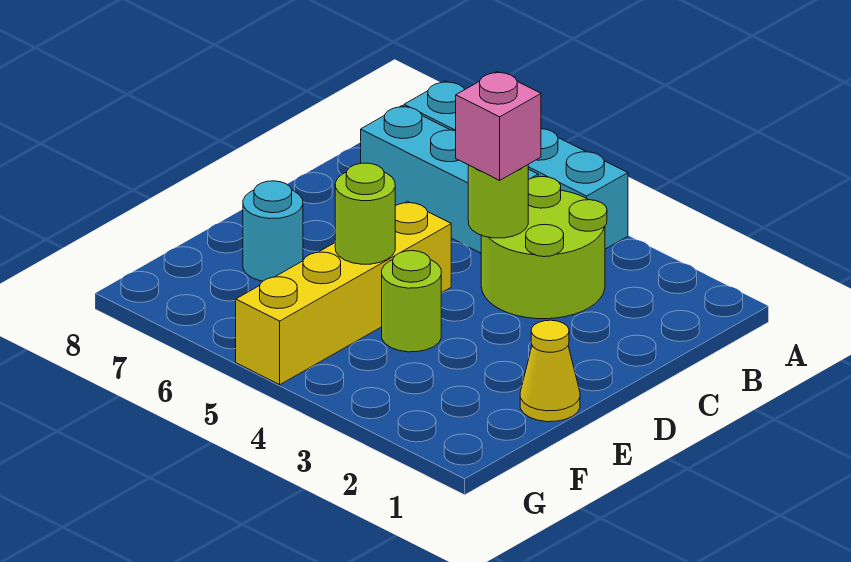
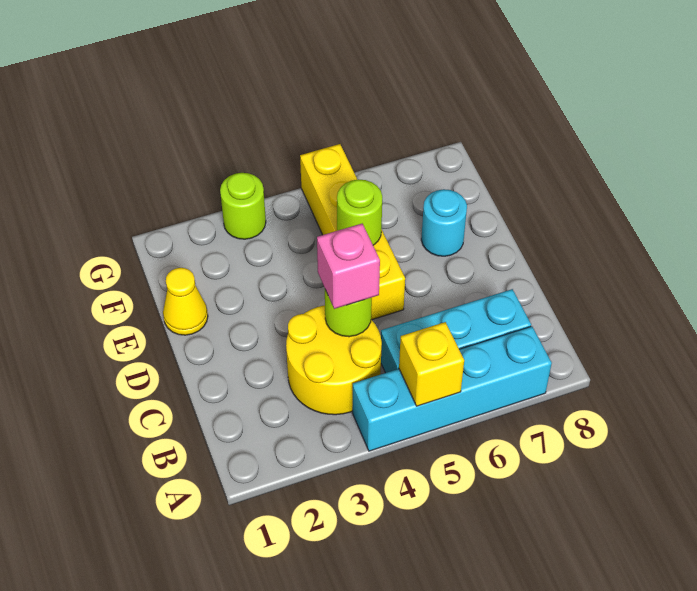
none -> yellow 1x1 brick [399,322,464,406]
lime 2x2 round brick [481,177,607,319] -> yellow 2x2 round brick [286,305,382,415]
lime 1x1 round brick [382,251,441,352] -> lime 1x1 round brick moved to [220,173,266,239]

